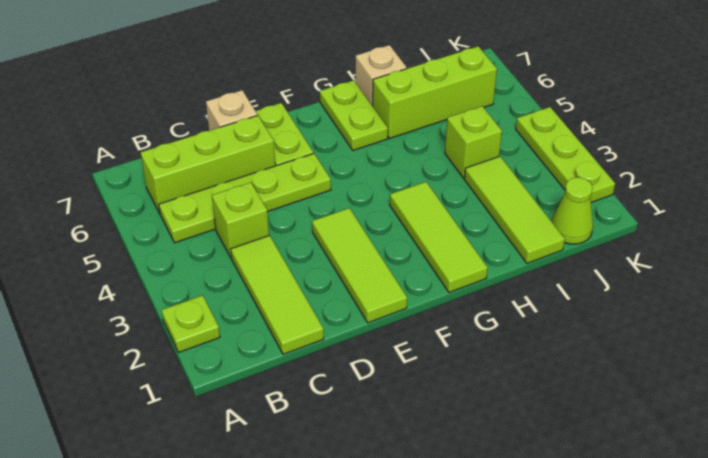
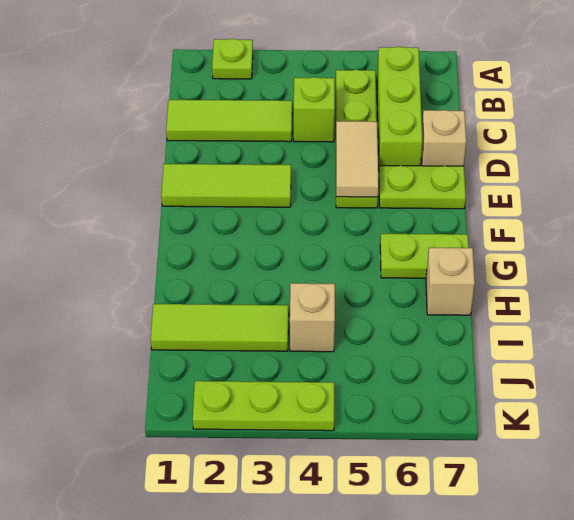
none -> tan 1x2 tile [336,121,379,197]
lime 1x3 tile [390,182,488,292] -> none
lime 1x3 brick [373,46,497,138] -> none
lime 1x1 brick [445,106,502,178] -> tan 1x1 brick [290,283,335,352]
lime 1x1 cone [552,177,593,244] -> none

